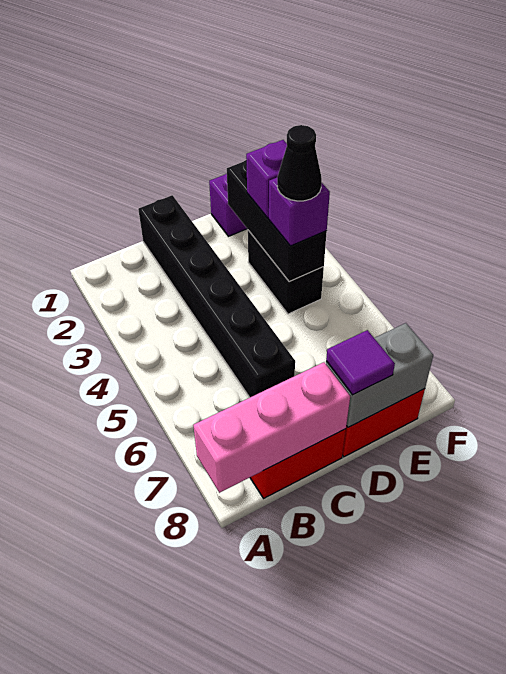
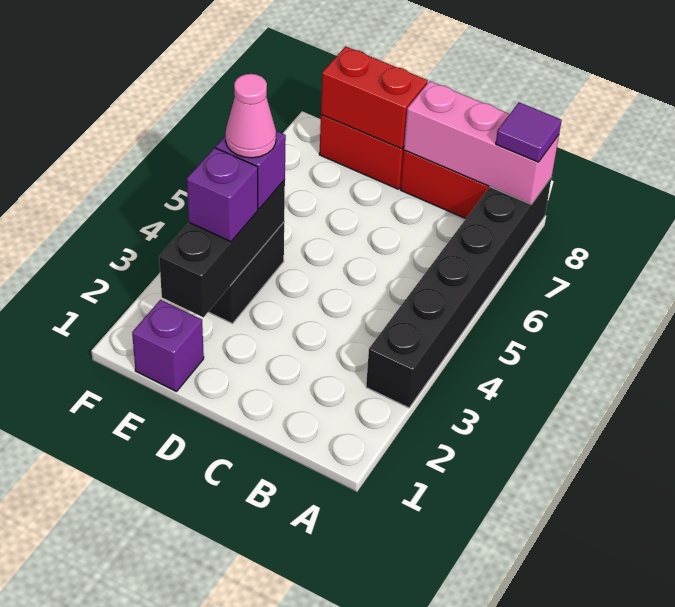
black 1x6 brick [138,195,295,397] -> black 1x6 brick moved to [366,177,552,408]
grey 1x2 brick [326,323,433,427] -> red 1x2 brick [321,46,428,149]
purple 1x1 tile [326,330,395,395] -> purple 1x1 tile moved to [496,102,562,162]
black 1x1 cone [277,125,322,201] -> pink 1x1 cone [226,74,276,158]

